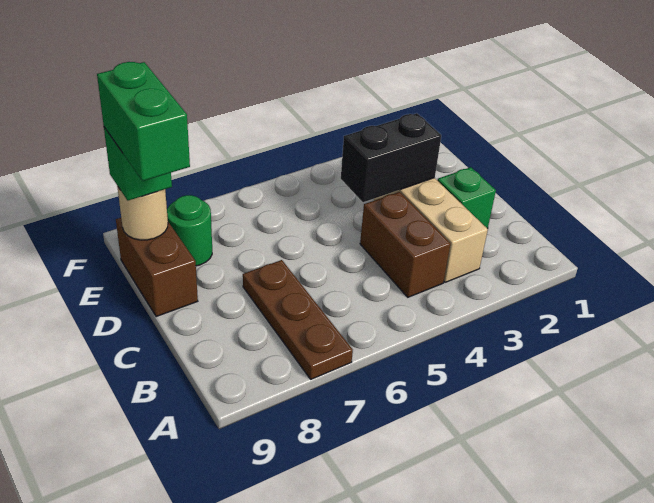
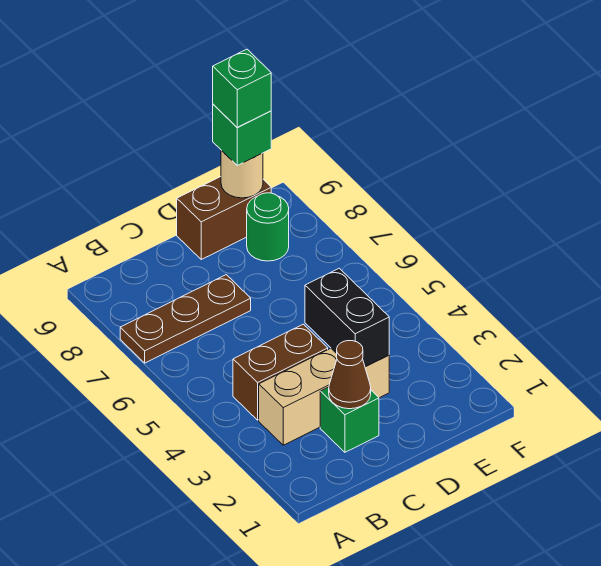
none -> brown 1x1 cone [329,341,371,409]
green 1x2 brick [97,62,190,181] -> green 1x1 brick [213,49,271,127]

